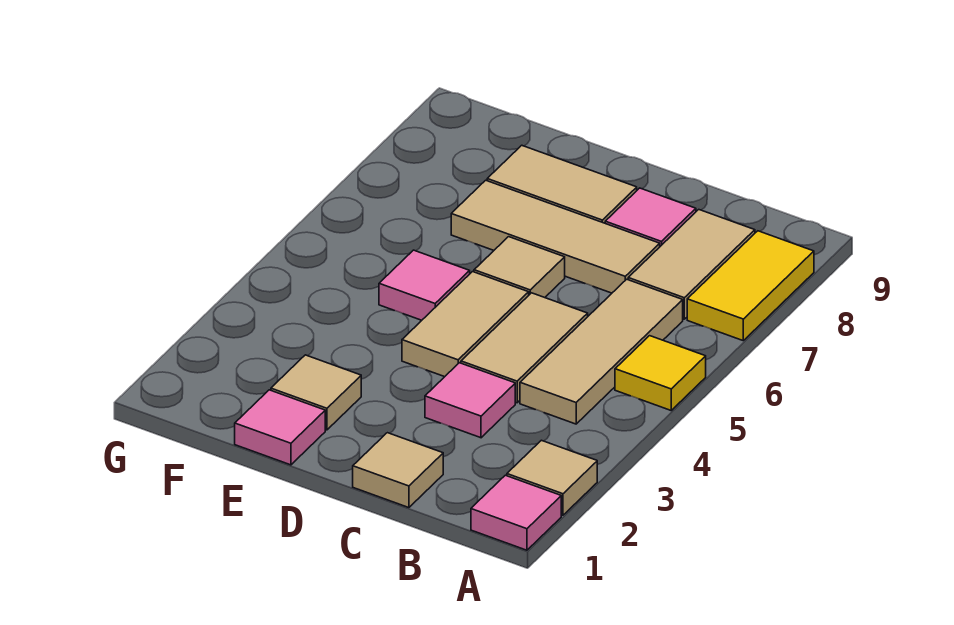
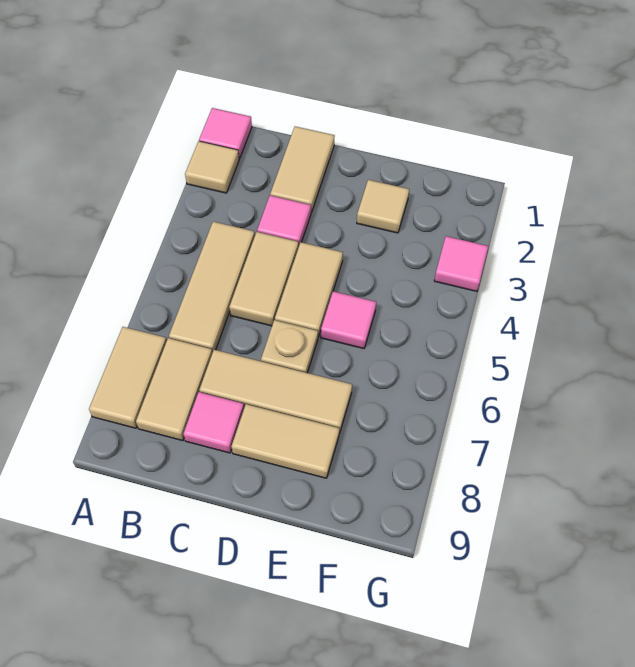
yellow 1x1 tile [615,336,706,410] -> none
yellow 1x2 tile [687,231,814,340] -> tan 1x2 tile [89,327,167,428]
tan 1x1 tile [353,433,443,508] -> tan 1x2 tile [270,126,335,213]
tan 1x1 tile [474,237,565,298] -> tan 1x1 plate [261,320,318,373]
pink 1x1 tile [235,390,325,465] -> pink 1x1 tile moved to [434,236,488,291]

